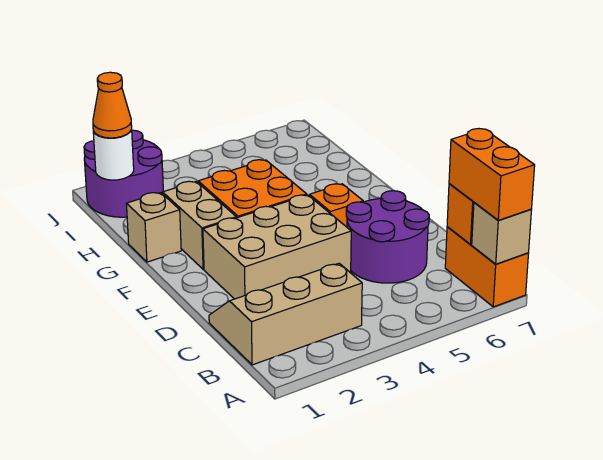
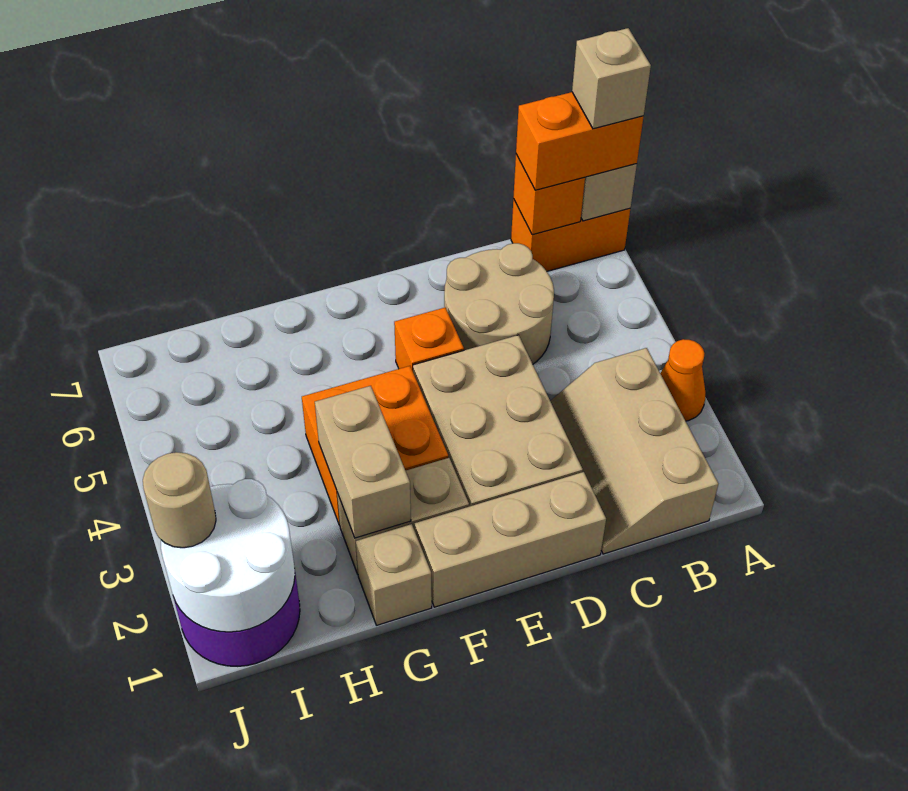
none -> tan 1x1 brick [572,28,651,129]
purple 2x2 round brick [346,191,429,283] -> tan 2x2 round brick [444,243,554,364]
none -> tan 1x3 brick [415,472,606,607]
none -> tan 1x2 brick [315,386,411,538]
white 1x1 round brick [93,130,134,180] -> white 2x2 round brick [161,479,295,632]
orange 1x1 cone [93,72,132,138] -> orange 1x1 cone moved to [660,339,706,421]
none -> tan 1x1 round brick [143,452,216,548]

